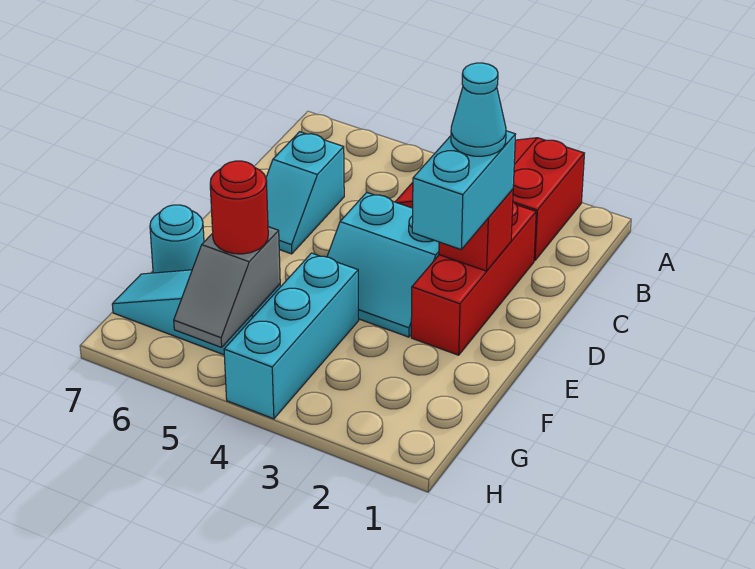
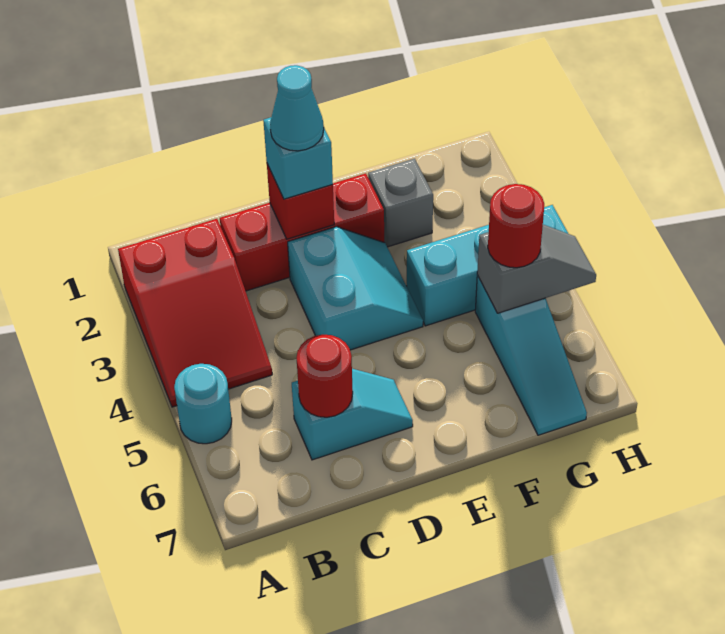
none -> red 1x1 round brick [297,335,353,417]
cyan 1x2 brick [412,131,516,249] -> cyan 1x1 brick [263,117,333,199]
none -> grey 1x1 brick [368,159,433,247]
cyan 1x1 round brick [150,205,204,273] -> cyan 1x1 round brick moved to [174,364,232,444]

